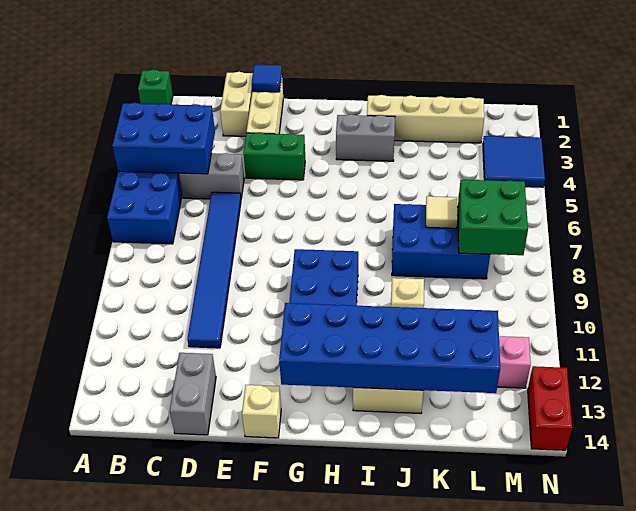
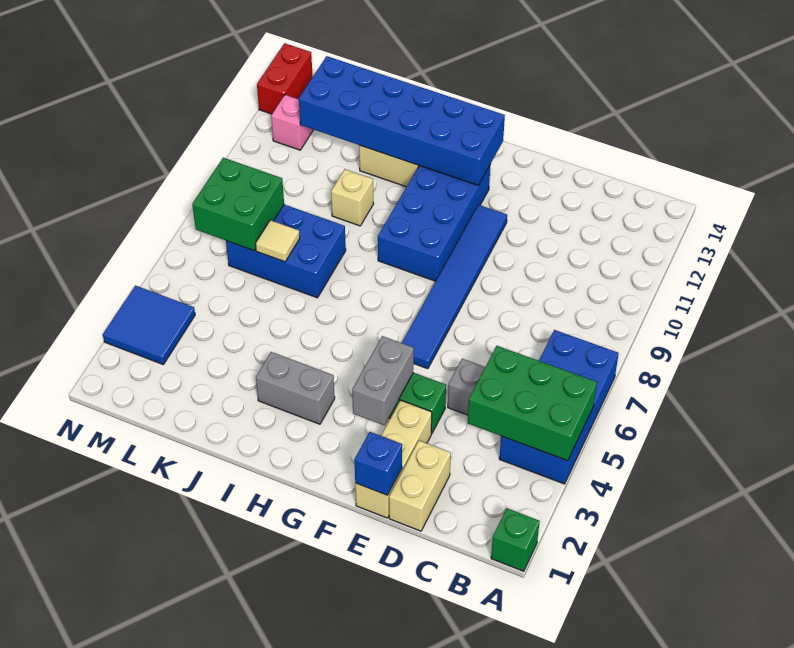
blue 2x3 brick [112,103,215,174] -> green 2x3 brick [468,346,597,461]
blue 1x6 tile [187,192,241,348] -> blue 1x6 tile moved to [402,205,507,369]
grey 1x2 brick [170,353,216,435] -> grey 1x2 brick moved to [352,336,414,425]
blue 1x1 tile [252,65,282,92] -> blue 1x1 brick [354,432,402,495]
tan 1x1 brick [242,385,281,438] -> none
tan 1x4 brick [367,95,484,143] -> none

